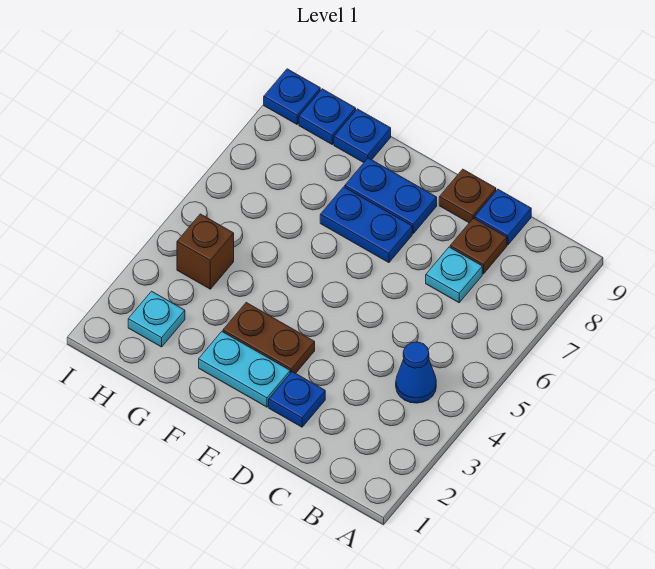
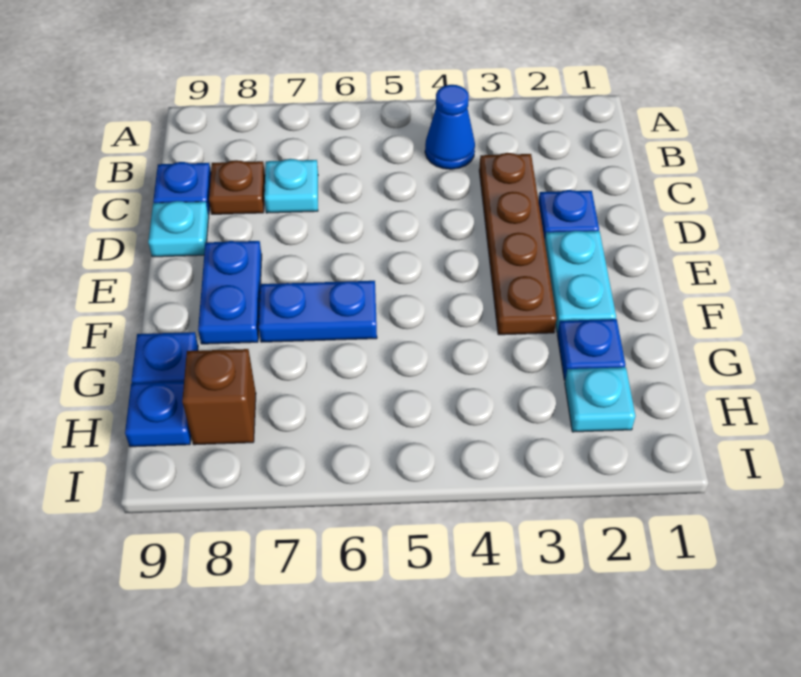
brown 1x1 plate [439,169,496,223] -> cyan 1x1 plate [148,201,209,257]
brown 1x2 plate [223,303,315,373] -> brown 1x4 plate [479,153,557,335]
blue 1x2 plate [320,187,412,263] -> blue 1x2 plate turned to [259,281,377,342]
brown 1x1 brick [177,214,234,289] -> brown 1x1 brick moved to [182,349,256,445]
blue 1x1 plate [264,69,320,124] -> blue 1x1 plate moved to [557,319,626,380]

